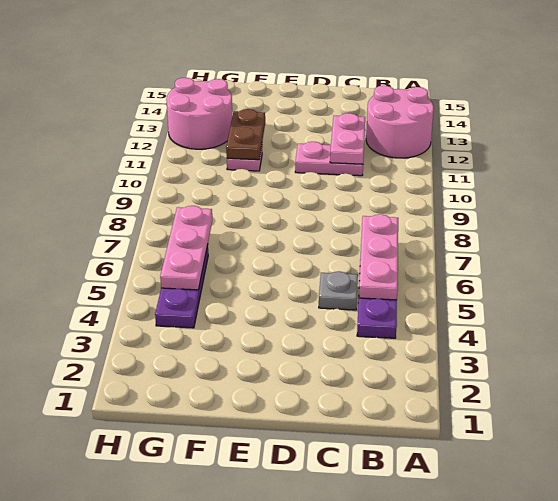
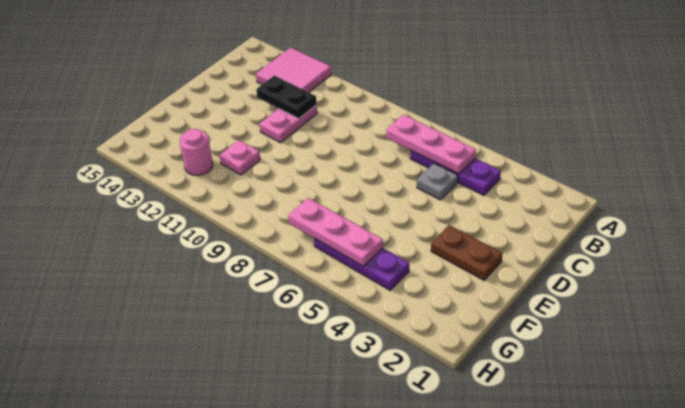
pink 2x2 round brick [366,86,434,158] -> pink 2x2 tile [256,47,331,92]
pink 1x2 plate [330,113,365,164] -> black 1x2 plate [256,76,317,119]
brown 1x2 plate [226,109,265,160] -> brown 1x2 plate moved to [431,225,503,280]
pink 2x2 round brick [166,78,232,149] -> pink 1x1 round brick [180,129,213,175]

